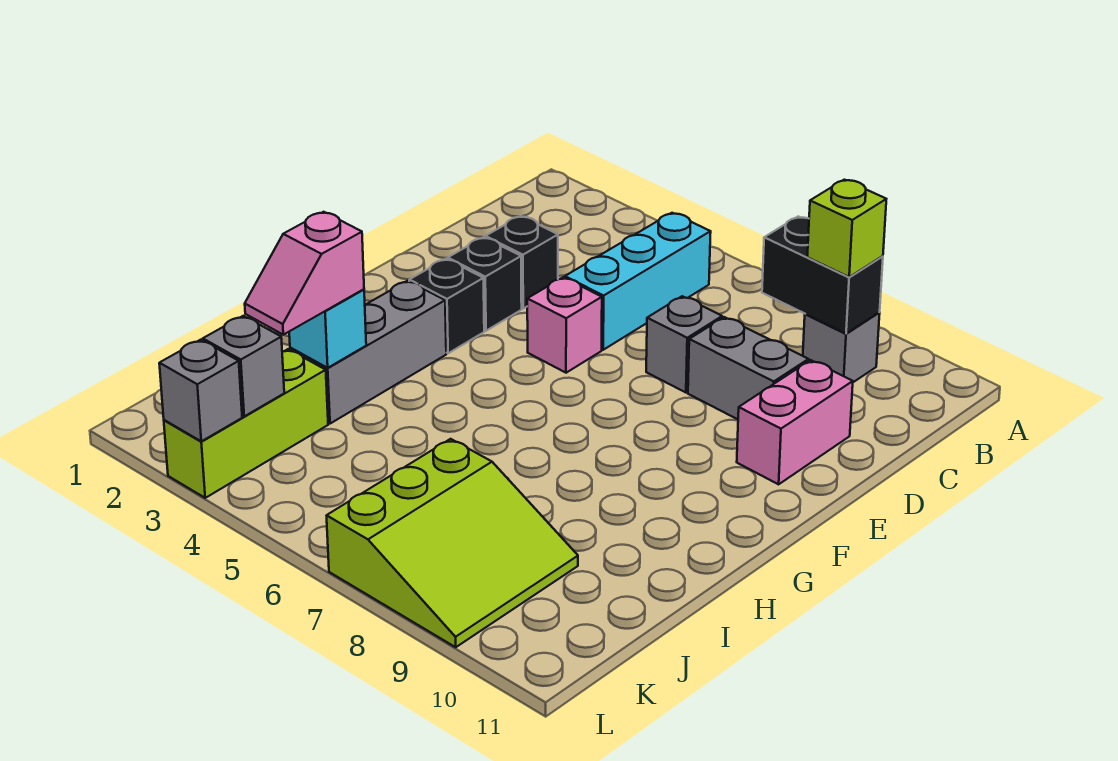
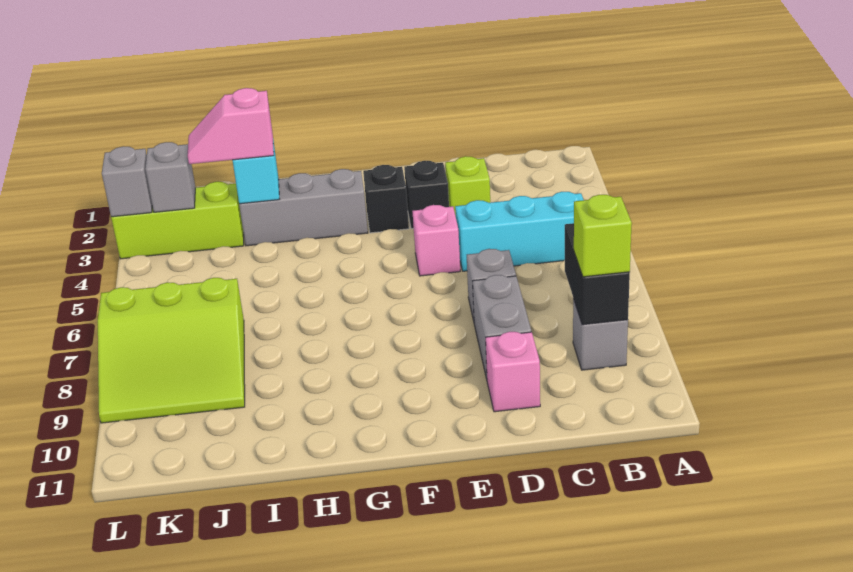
black 1x1 brick [485,216,558,308] -> lime 1x1 brick [445,156,490,216]
pink 1x2 brick [737,360,853,484] -> pink 1x1 brick [486,332,540,412]

